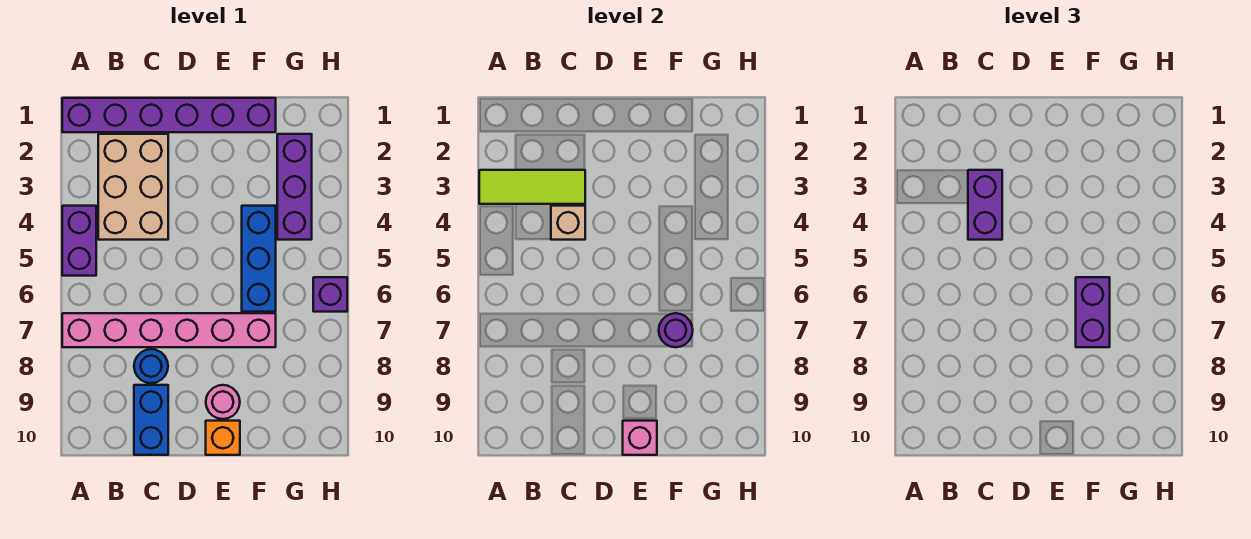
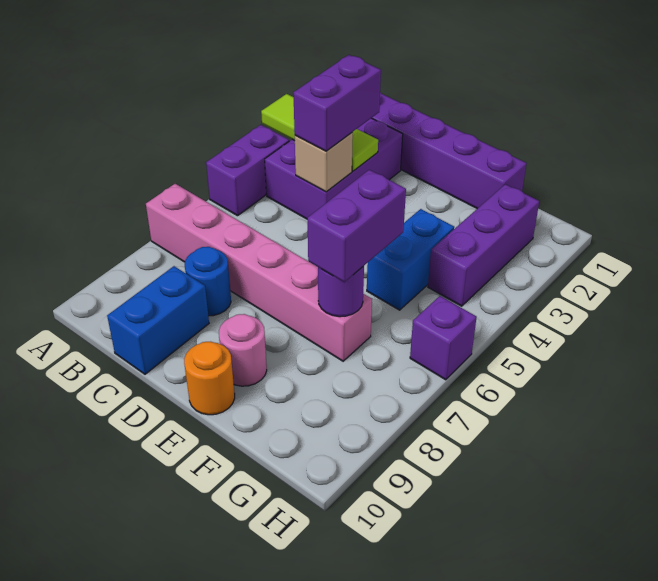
tan 2x3 brick [98,134,168,240] -> purple 2x3 brick [265,118,403,219]
orange 1x1 brick [206,421,240,455] -> orange 1x1 round brick [184,342,235,415]
pink 1x1 brick [623,421,657,455] -> none
blue 1x3 brick [242,206,276,312] -> blue 1x2 brick [367,209,454,310]

